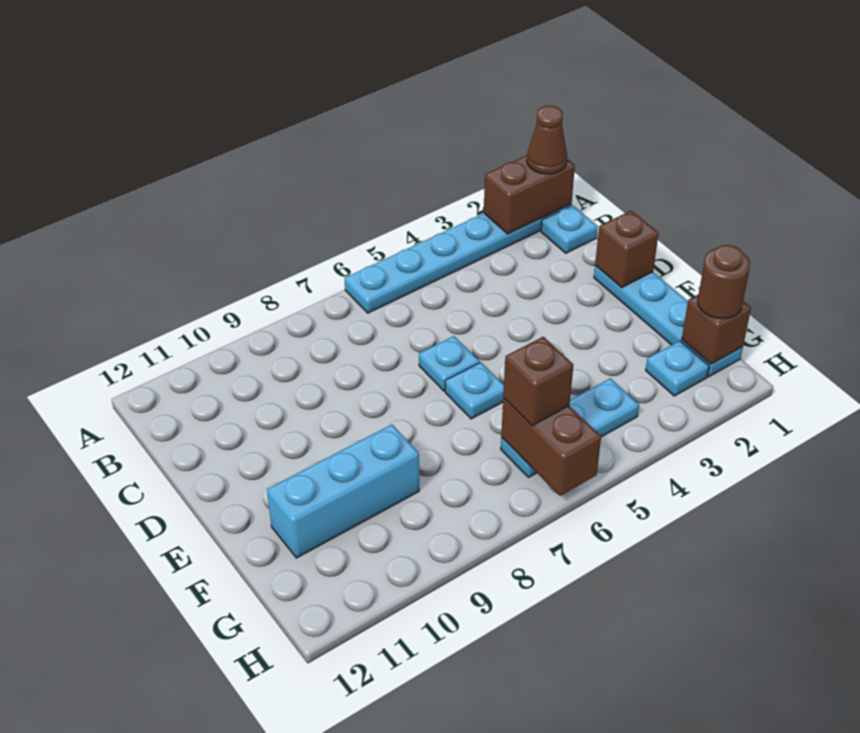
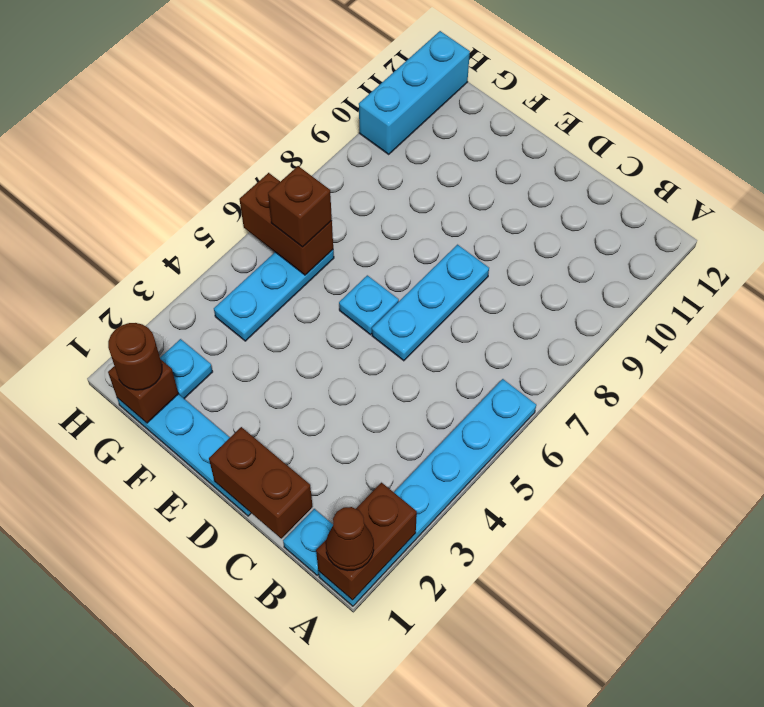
brown 1x1 brick [595,211,659,288] -> brown 1x2 brick [209,427,313,538]
cyan 1x1 plate [419,336,480,391] -> cyan 1x3 plate [372,245,489,361]
cyan 1x3 brick [267,425,419,558] -> cyan 1x3 brick moved to [359,31,470,154]

